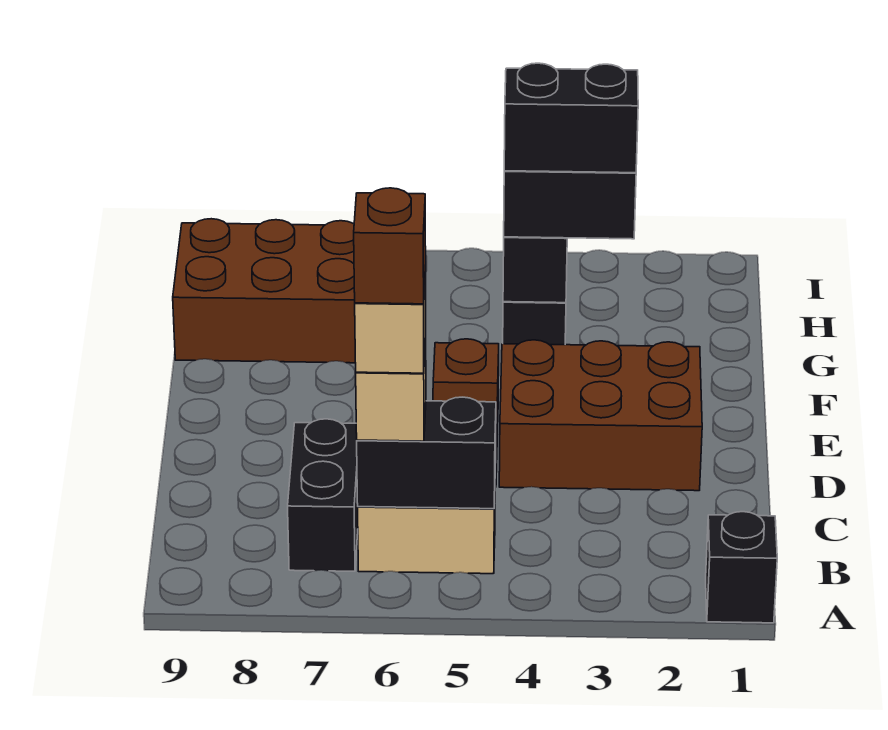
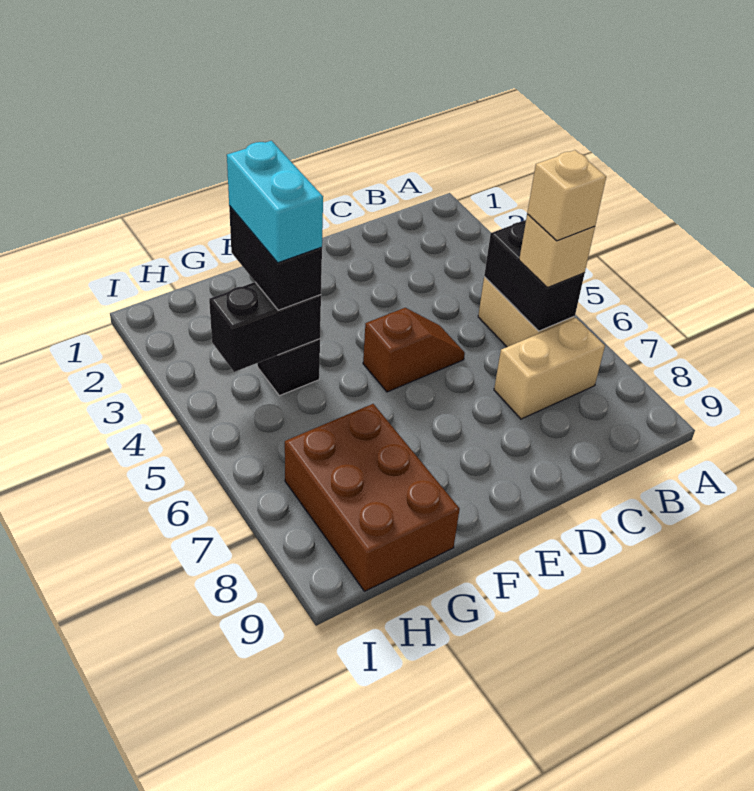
black 1x1 brick [706,512,777,623] -> none
brown 1x1 brick [354,188,426,304] -> none
black 1x2 brick [288,419,358,571] -> tan 1x2 brick [494,318,605,419]
brown 2x3 brick [499,340,702,491] -> none
black 1x2 brick [504,63,638,173] -> cyan 1x2 brick [227,141,323,263]

